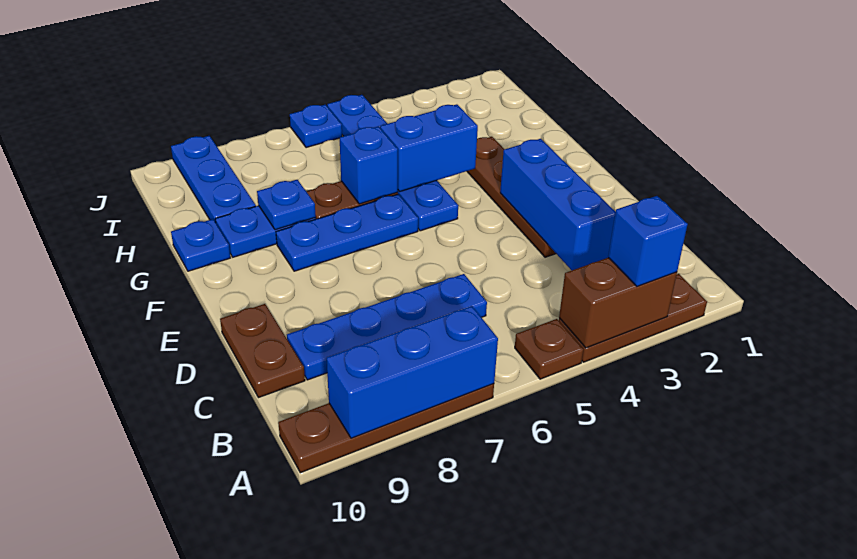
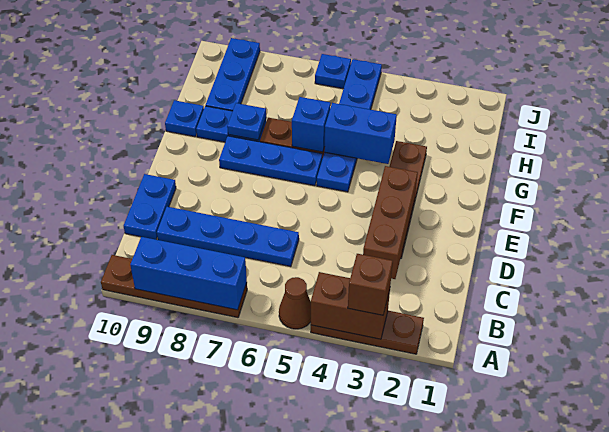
blue 1x1 brick [608,196,688,287] -> brown 1x1 brick [348,254,393,315]
brown 1x1 plate [515,319,583,379] -> brown 1x1 cone [279,277,311,329]
blue 1x3 brick [500,139,616,270] -> brown 1x3 brick [363,166,418,279]
brown 1x2 plate [220,304,305,398] -> blue 1x2 plate [124,174,176,239]

